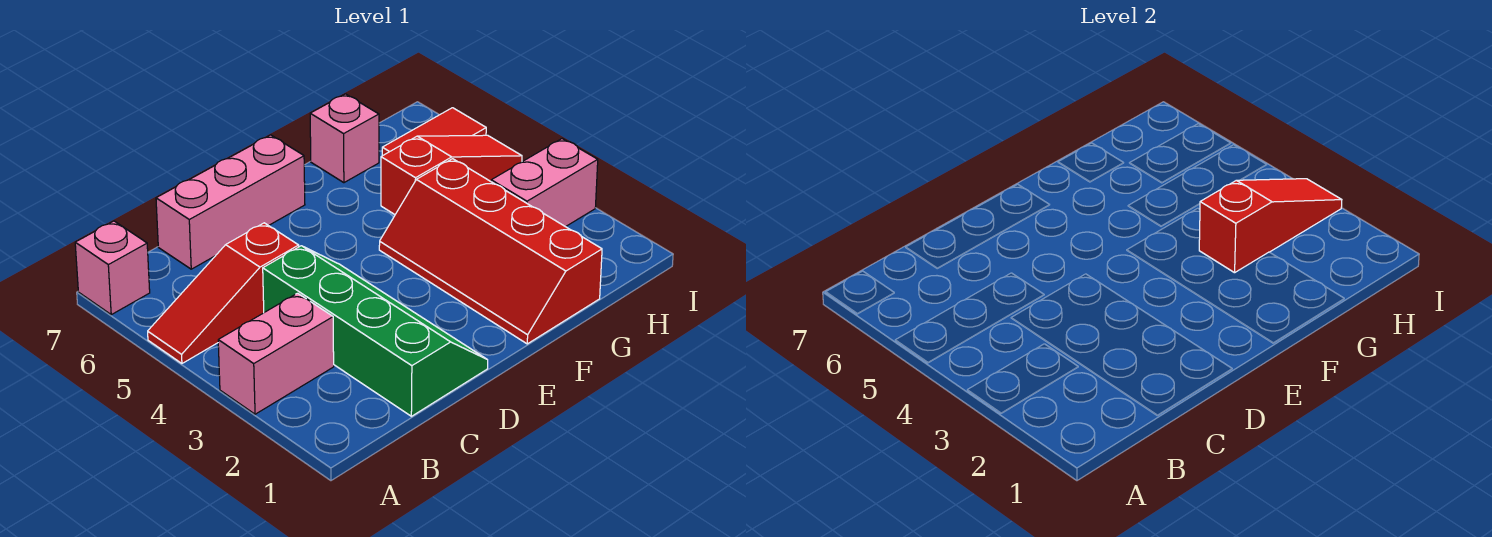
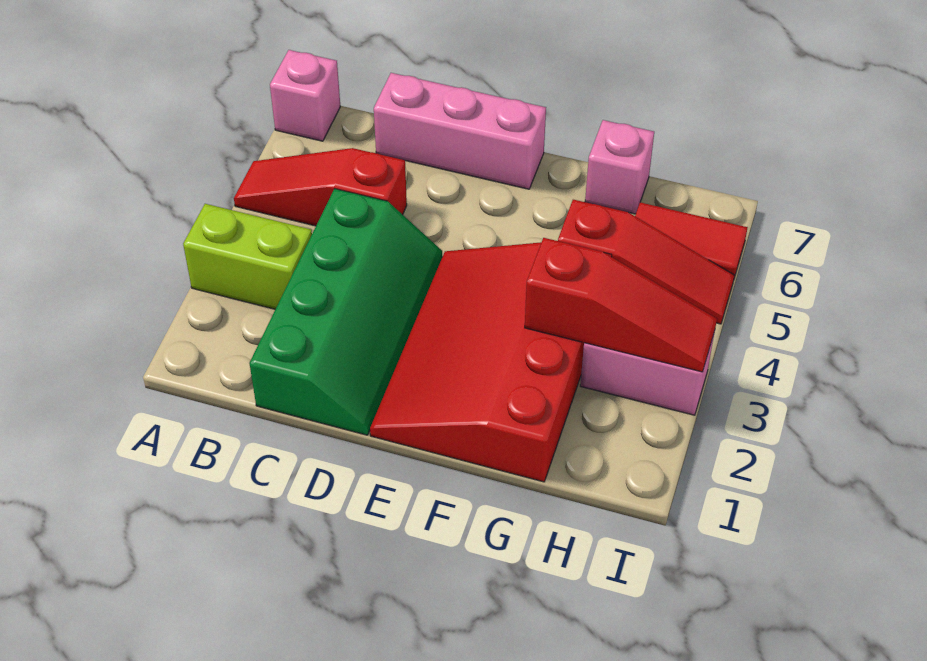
pink 1x2 brick [218,293,334,414] -> lime 1x2 brick [183,204,312,309]
red 2x4 slope [379,159,602,344] -> red 3x4 slope [370,242,612,482]

